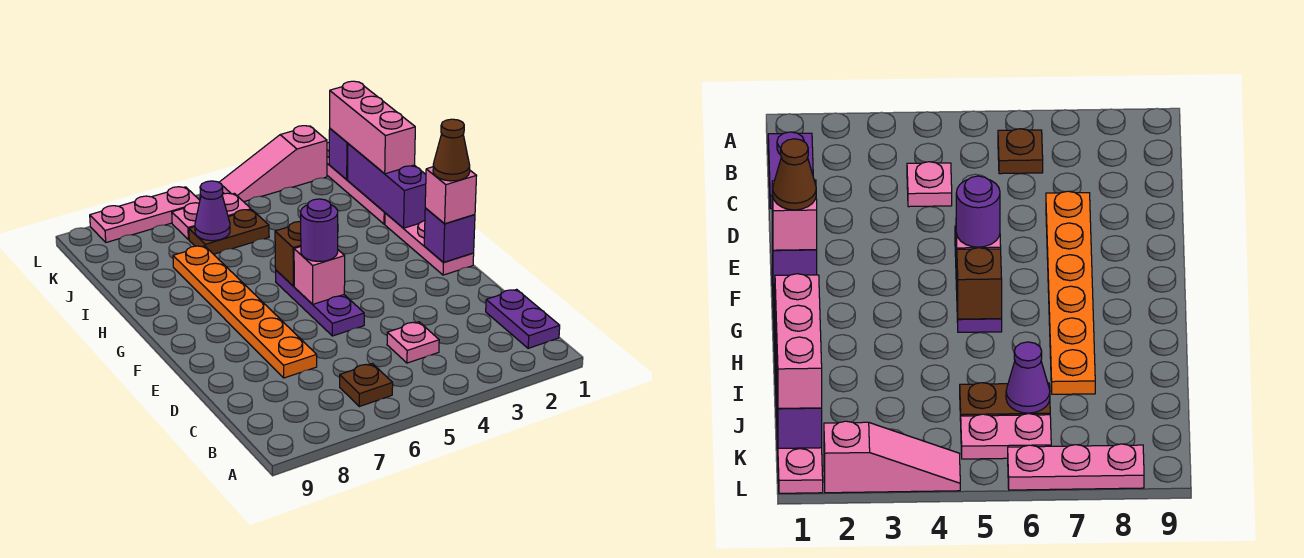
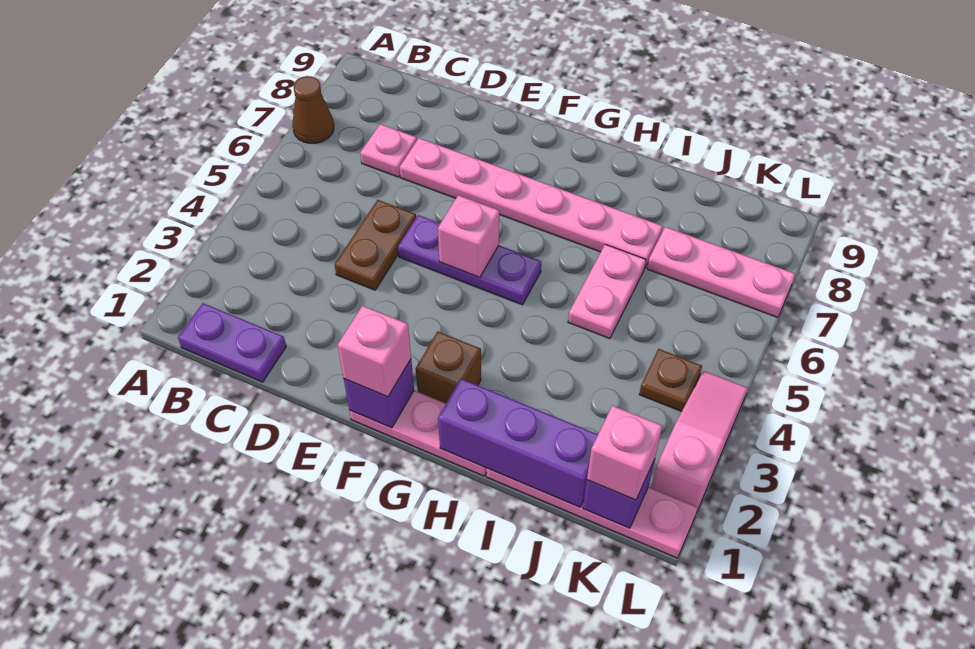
brown 1x1 plate [340,364,393,407] -> brown 1x1 plate moved to [639,349,702,411]
pink 1x1 plate [387,322,439,363] -> pink 1x1 plate moved to [360,124,417,177]
orange 1x6 plate [173,246,317,378] -> pink 1x6 plate [400,138,663,267]
brown 1x1 cone [433,119,470,181] -> brown 1x1 cone moved to [292,76,334,143]
purple 1x1 round brick [301,199,338,261] -> none
brown 1x1 brick [275,222,301,286] -> brown 1x1 brick moved to [416,331,481,403]
pink 1x3 brick [330,81,415,174] -> pink 1x1 brick [587,405,662,500]
brown 1x2 plate [189,210,269,254] -> brown 1x2 plate moved to [335,200,416,290]
purple 1x1 cone [195,181,230,241] -> none
pink 1x2 plate [172,193,251,240] -> pink 1x2 plate moved to [568,244,646,339]
pink 1x3 plate [90,187,200,242] -> pink 1x3 plate turned to [647,227,795,317]

